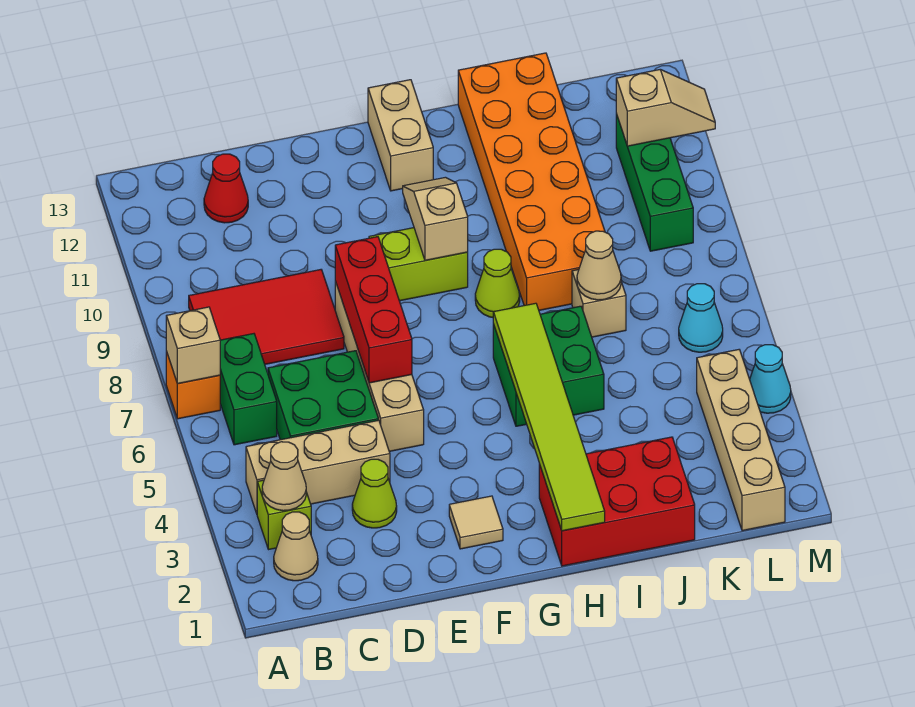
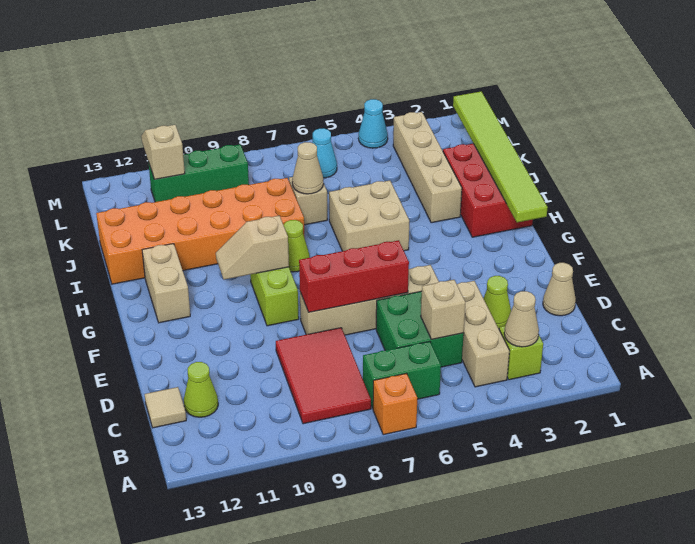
tan 1x1 brick [166,307,220,383] -> tan 1x1 brick moved to [421,280,466,339]
tan 1x1 cone [274,512,318,581] -> tan 1x1 cone moved to [543,263,576,316]
red 1x1 cone [204,154,248,223] -> lime 1x1 cone [184,362,218,417]
tan 1x1 tile [449,496,503,549] -> tan 1x1 tile moved to [145,387,186,428]
tan 1x2 brick [368,80,433,191] -> tan 1x2 brick turned to [142,244,190,323]
lime 1x6 tile [493,303,605,531] -> lime 1x6 tile turned to [453,92,548,222]
green 2x2 brick [493,306,604,426] -> tan 2x2 brick [329,180,409,251]
tan 1x4 brick [697,350,785,531] -> tan 1x4 brick turned to [393,112,462,223]

